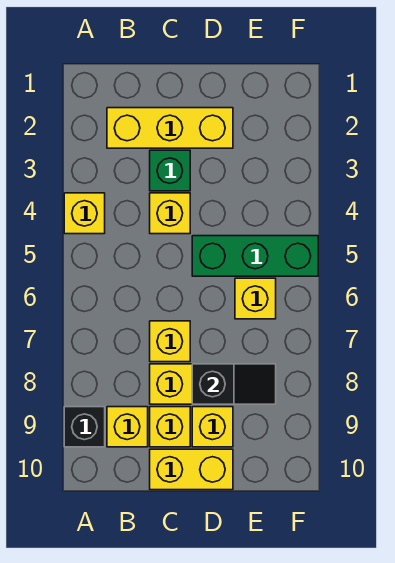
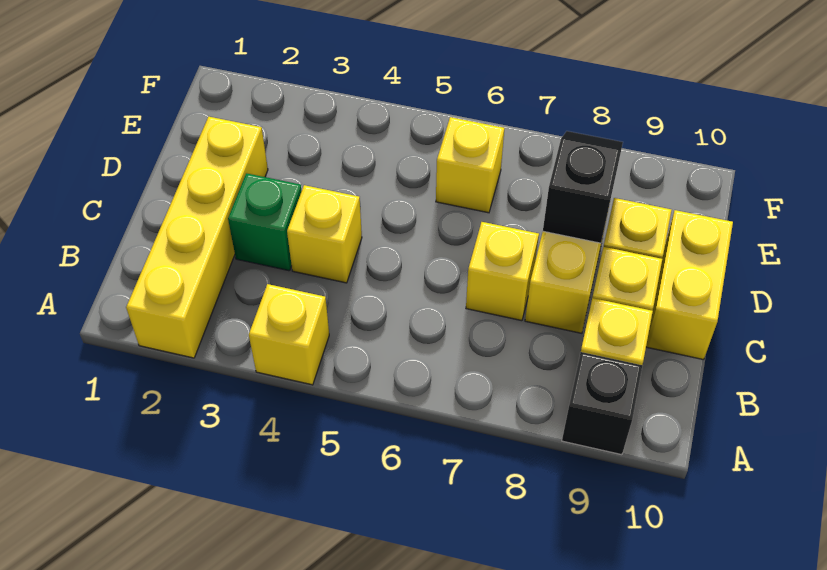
yellow 1x3 brick [107,108,233,148] -> yellow 1x4 brick [126,117,268,358]
green 1x3 brick [192,236,318,276] -> none

